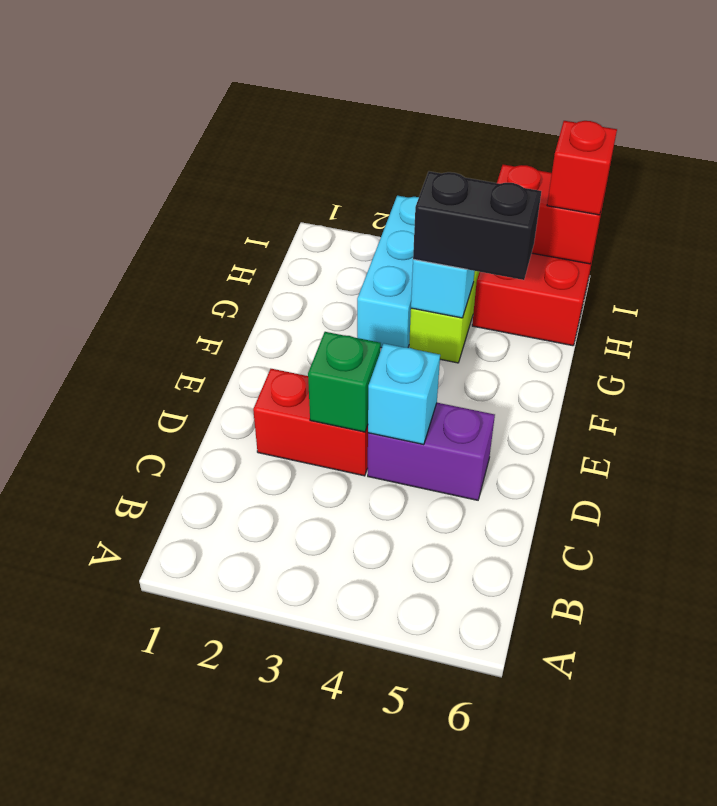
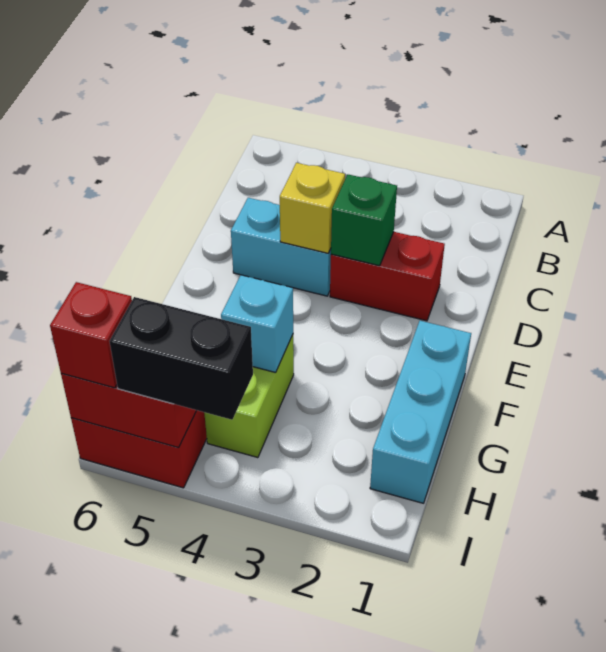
purple 1x2 brick [368,403,495,500] -> cyan 1x2 brick [231,198,331,296]
cyan 1x1 brick [368,343,440,445] -> yellow 1x1 brick [280,163,345,253]
cyan 1x3 brick [357,196,419,348] -> cyan 1x3 brick moved to [370,321,471,503]
black 1x2 brick [413,171,541,280] -> black 1x2 brick moved to [109,297,253,420]

